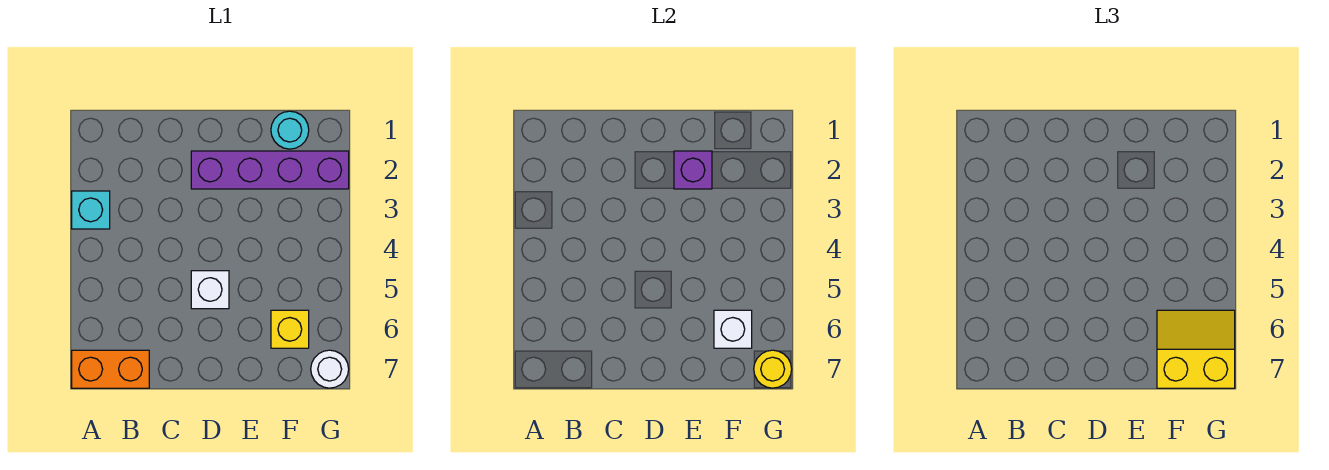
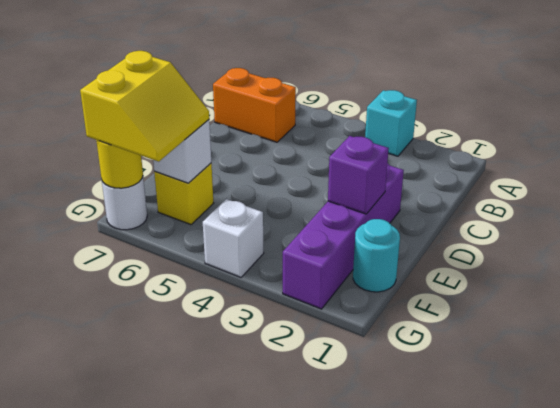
orange 1x2 brick [72,350,149,388] -> orange 1x2 brick turned to [213,68,296,142]
white 1x1 brick [191,271,229,309] -> white 1x1 brick moved to [203,199,264,277]

